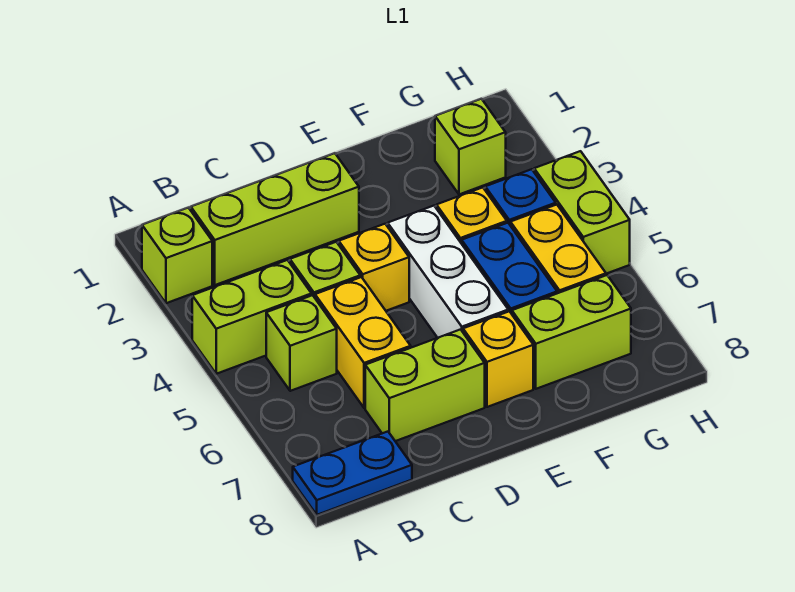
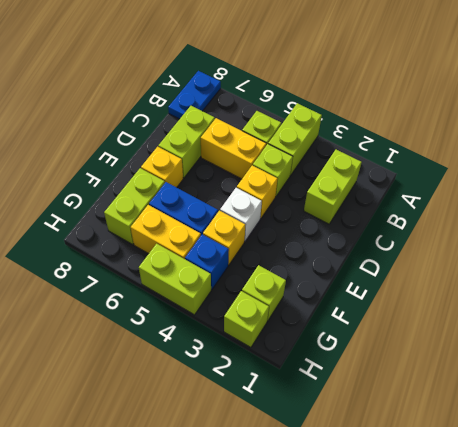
lime 1x1 brick [142,208,212,303] -> lime 1x1 brick moved to [224,291,269,347]
lime 1x3 brick [191,153,359,285] -> lime 1x2 brick [304,150,362,224]
white 1x3 brick [388,206,508,338] -> white 1x1 brick [220,188,262,241]

